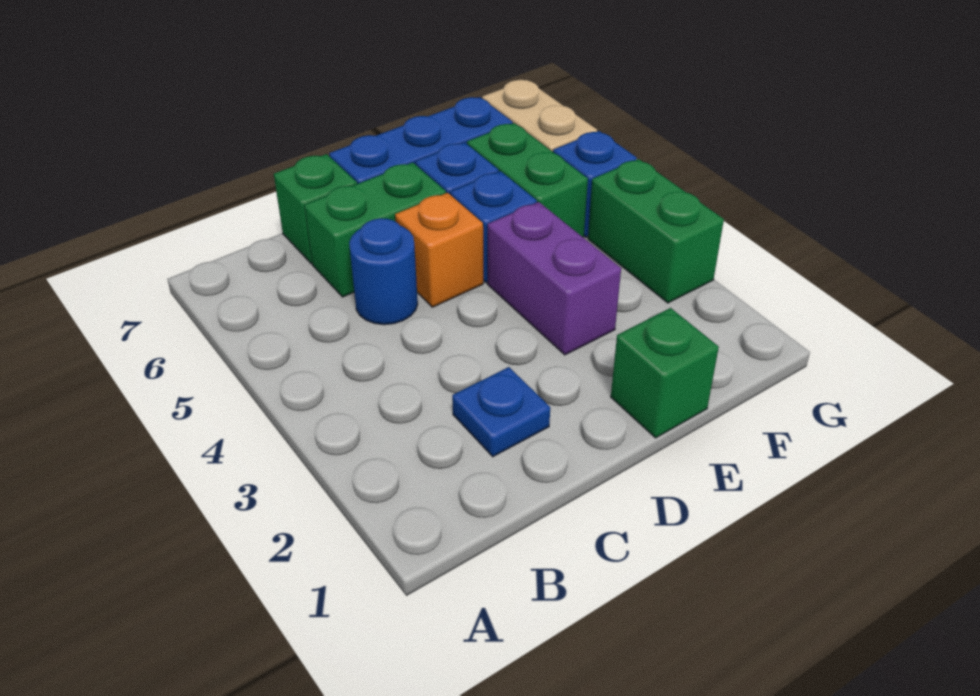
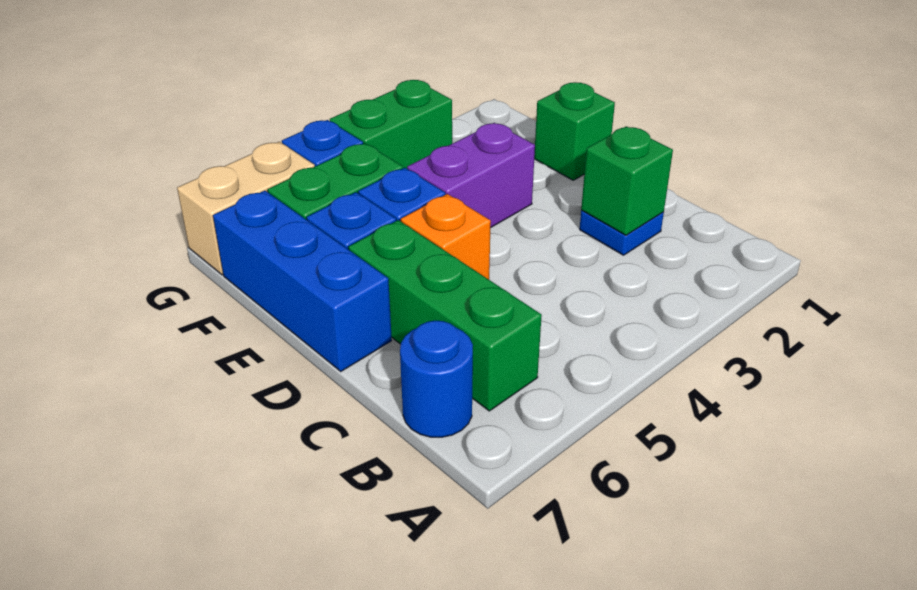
blue 1x1 round brick [349,218,418,325] -> blue 1x1 round brick moved to [400,321,473,437]
green 1x2 brick [304,162,446,297] -> green 1x3 brick [348,220,542,411]
green 1x1 brick [274,154,357,264] -> green 1x1 brick moved to [581,126,673,235]

